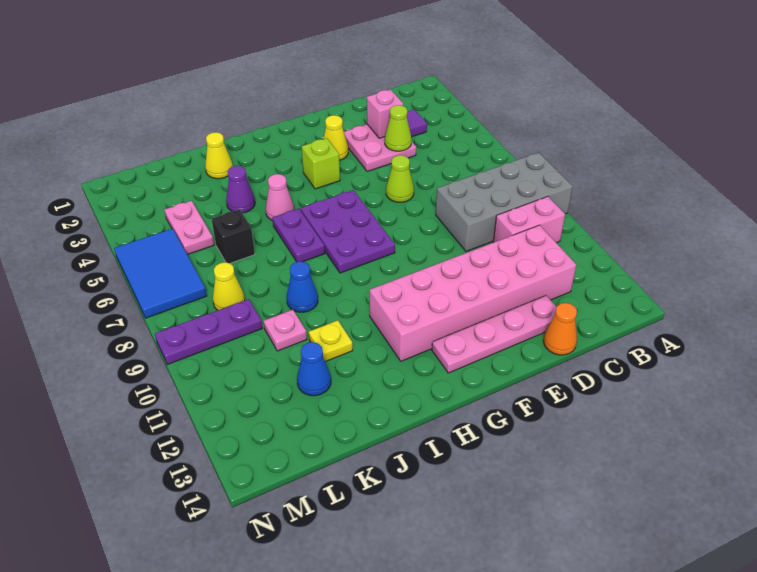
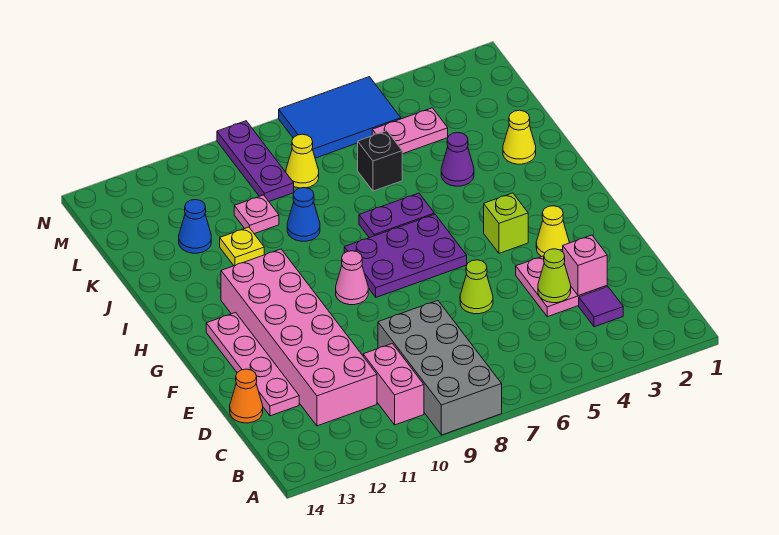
pink 1x1 cone [266,174,294,221] -> pink 1x1 cone moved to [336,251,368,305]

